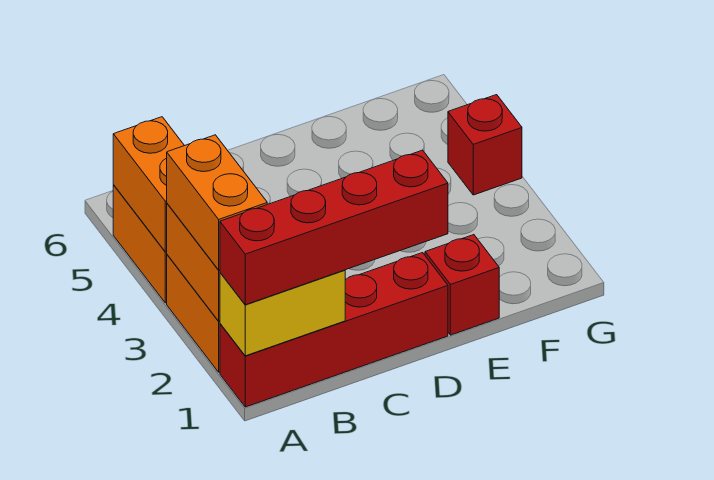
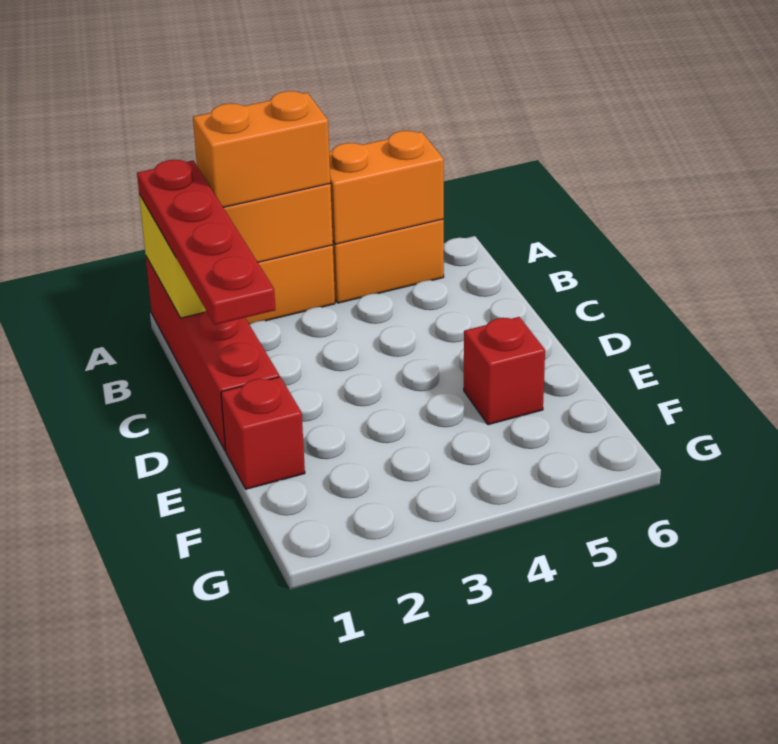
red 1x4 brick [220,150,448,305] -> red 1x4 plate [137,160,275,325]
red 1x1 brick [448,95,522,195] -> red 1x1 brick moved to [464,317,545,425]

